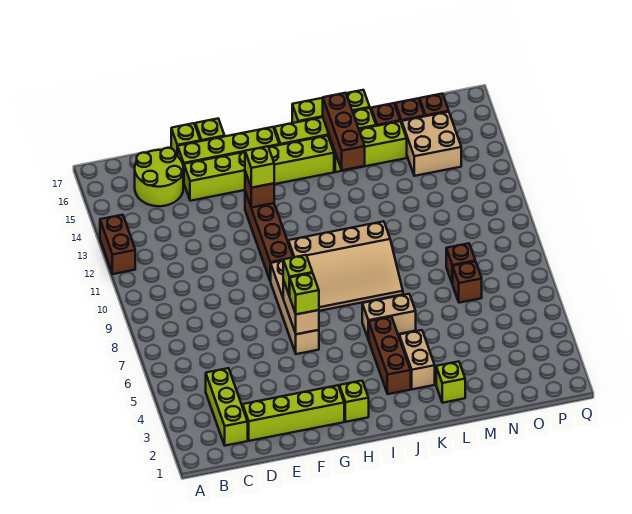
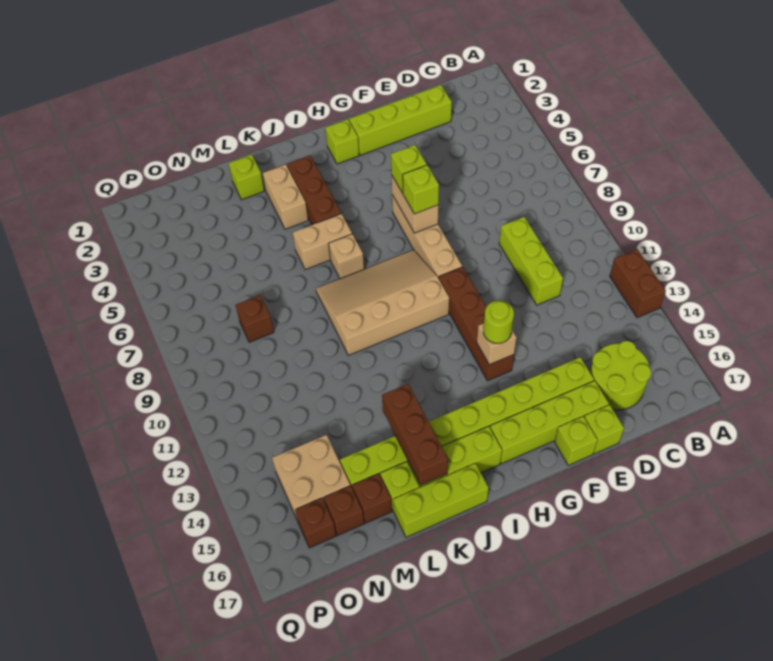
lime 1x3 brick [206,368,248,446] -> lime 1x3 brick moved to [499,217,563,305]
brown 1x1 brick [245,172,274,208] -> tan 1x1 brick [477,323,517,365]
lime 1x1 brick [245,146,274,188] -> lime 1x1 round brick [483,301,514,343]
none -> tan 1x1 brick [329,234,364,278]
brown 1x1 brick [453,261,482,303] -> none

